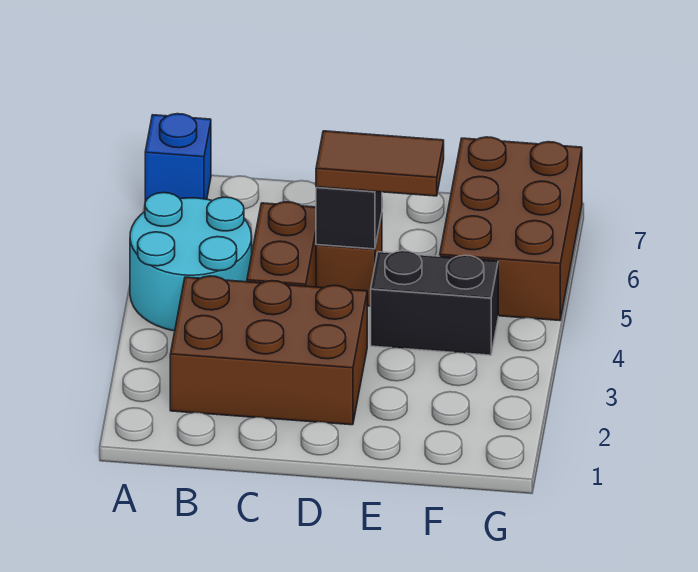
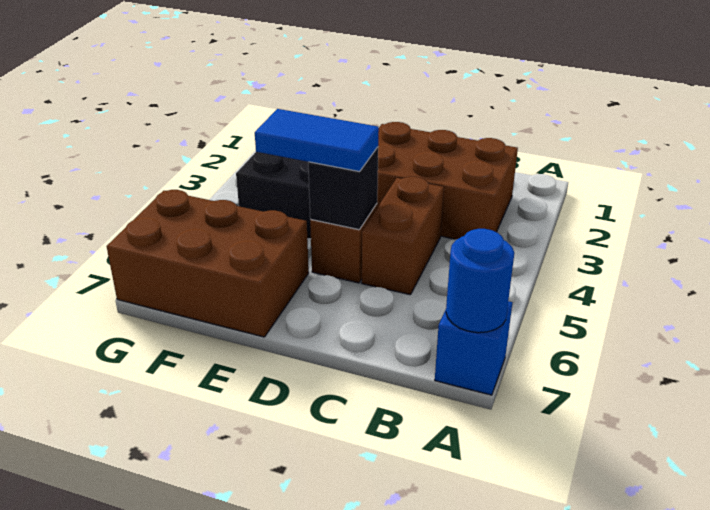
cyan 2x2 round brick [130,193,252,331] -> none
none -> blue 1x1 round brick [446,229,514,333]
brown 1x2 tile [316,131,444,196] -> blue 1x2 tile [255,109,379,172]
brown 2x3 brick [440,137,582,321] -> brown 2x3 brick turned to [107,190,309,337]

